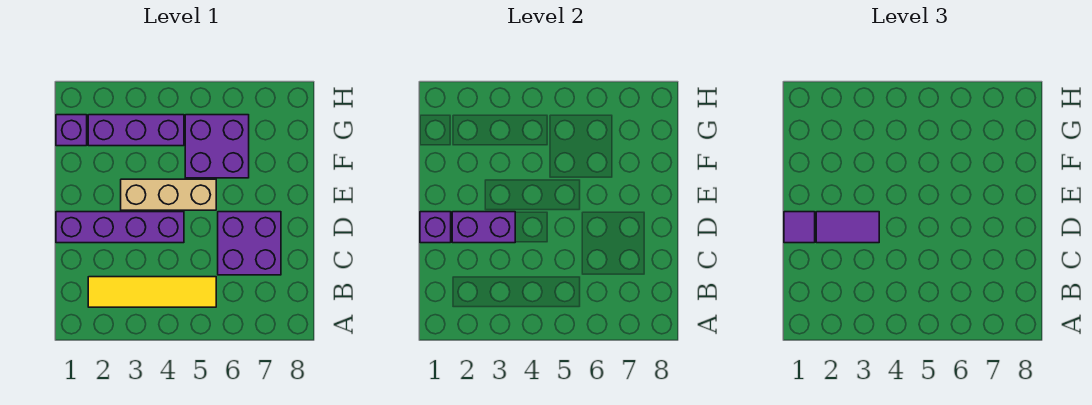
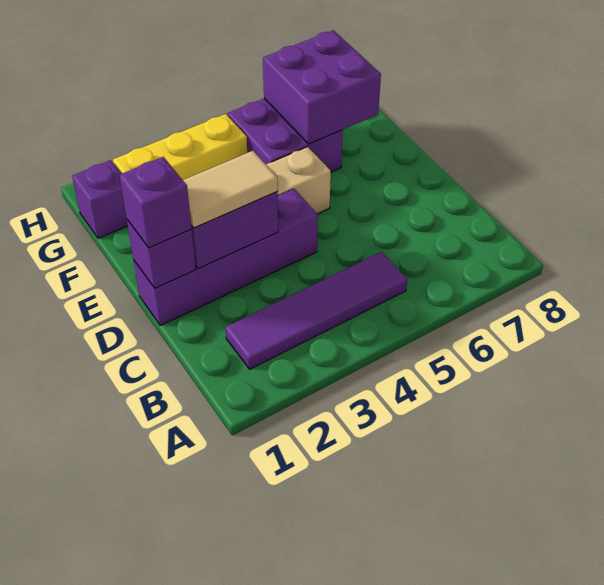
yellow 1x4 tile [88,277,216,307] -> purple 1x4 tile [225,252,407,369]
purple 2x2 brick [218,212,281,275] -> purple 2x2 brick moved to [263,30,381,144]
purple 1x1 tile [784,212,815,243] -> purple 1x1 brick [119,157,192,248]
purple 1x2 tile [816,212,879,243] -> tan 1x2 tile [183,151,278,228]
purple 1x3 brick [88,115,184,146] -> yellow 1x3 brick [113,114,247,180]

